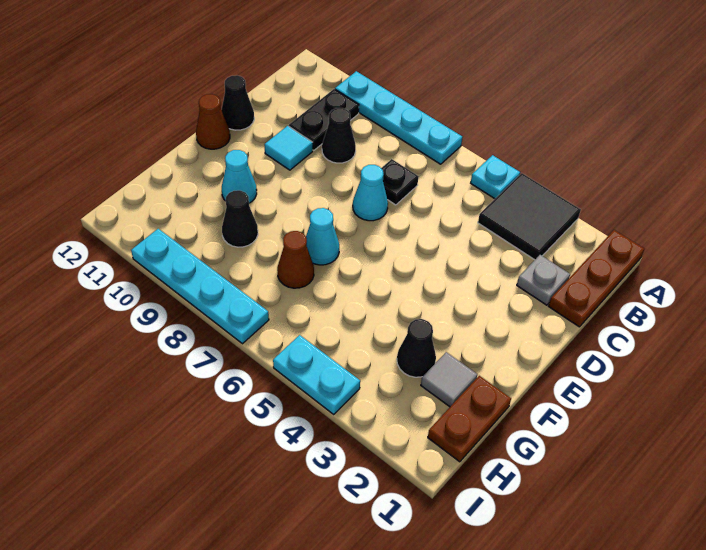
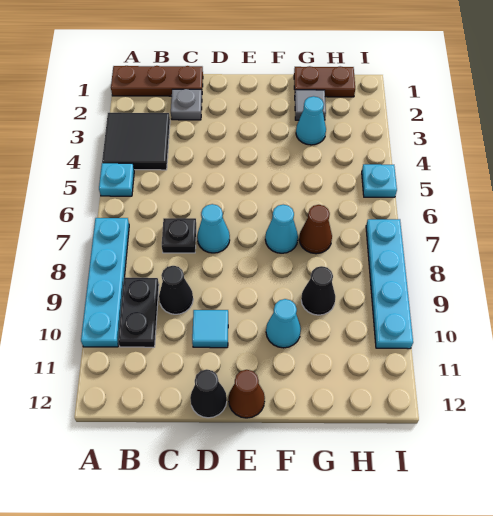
black 1x2 plate [289,89,359,150] -> black 1x2 plate turned to [118,278,159,347]
black 1x1 cone [397,319,436,377] -> cyan 1x1 cone [296,96,326,145]
cyan 1x2 plate [273,335,360,414] -> cyan 1x1 plate [362,164,397,197]

